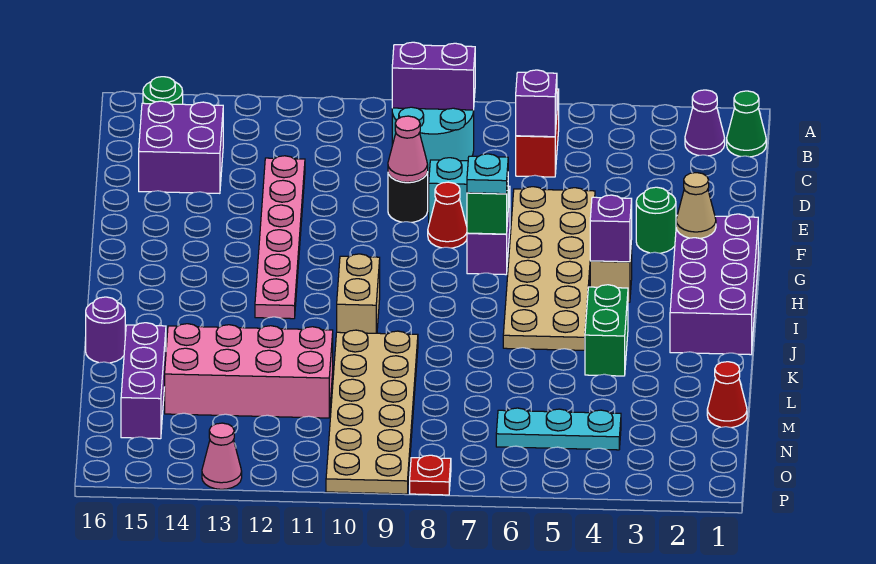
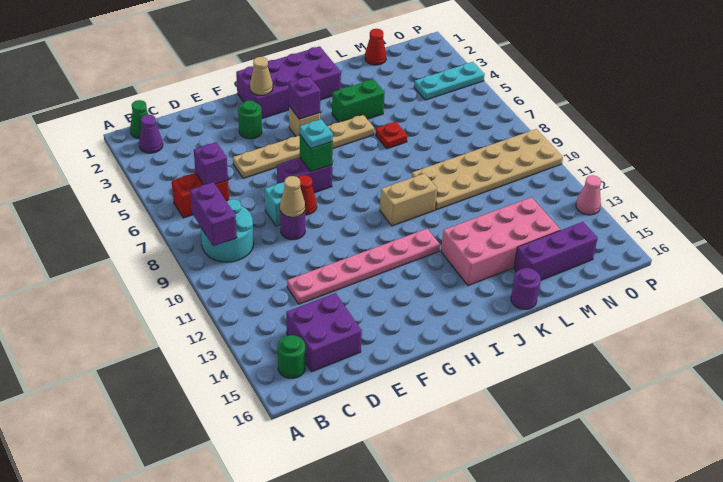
tan 2x6 plate [503,187,595,350] -> tan 1x6 plate [233,115,374,178]
black 1x1 round brick [388,172,428,222] -> purple 1x1 round brick [280,211,305,240]
pink 1x1 cone [388,116,428,182] -> tan 1x1 cone [280,176,305,217]
pink 2x4 brick [165,324,333,418] -> pink 2x4 brick turned to [441,197,560,286]
cyan 1x3 plate [496,408,621,450] -> cyan 1x3 plate turned to [414,62,485,100]
red 1x1 plate [410,455,451,495] -> red 1x1 plate moved to [376,122,407,149]

